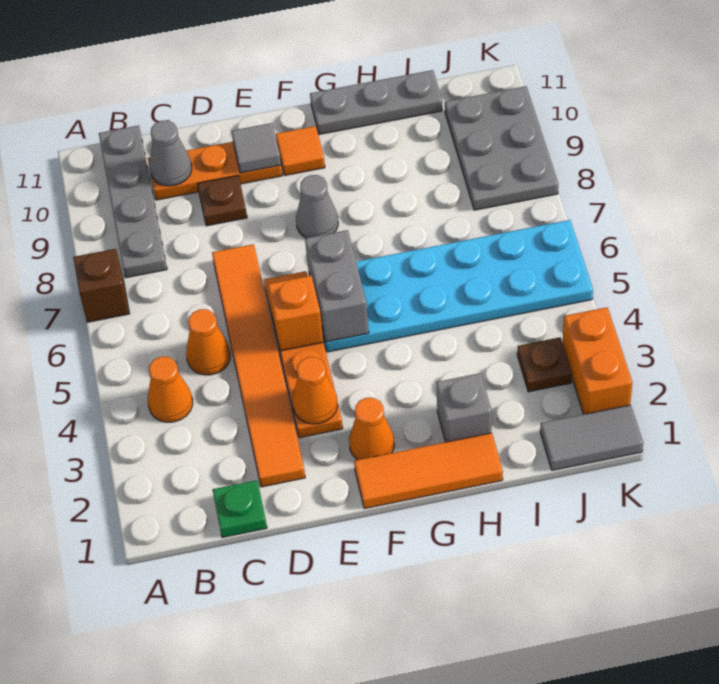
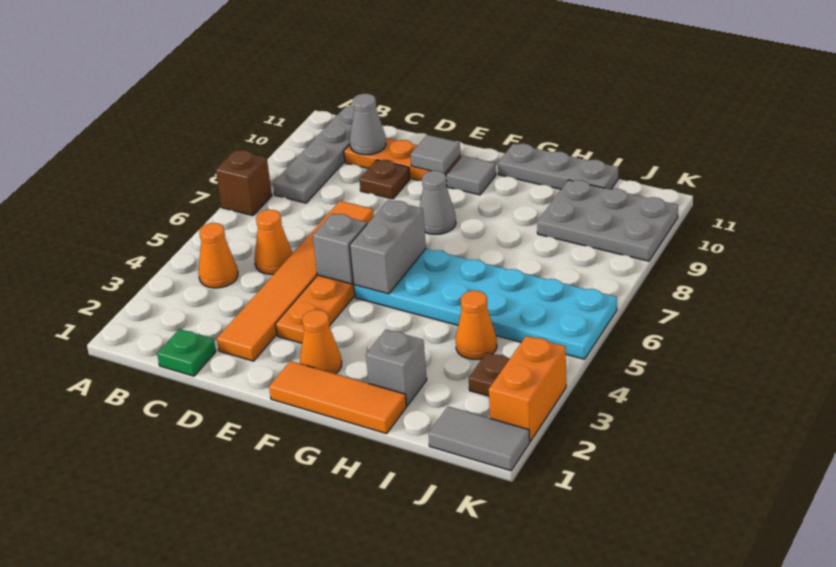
orange 1x1 cone [292,357,338,424] -> orange 1x1 cone moved to [456,291,497,359]
orange 1x1 brick [268,276,323,351] -> grey 1x1 brick [313,214,367,284]
orange 1x1 tile [276,126,325,175] -> grey 1x1 tile [446,156,496,195]
grey 2x3 plate [445,86,558,210] -> grey 2x3 plate turned to [537,180,678,261]

